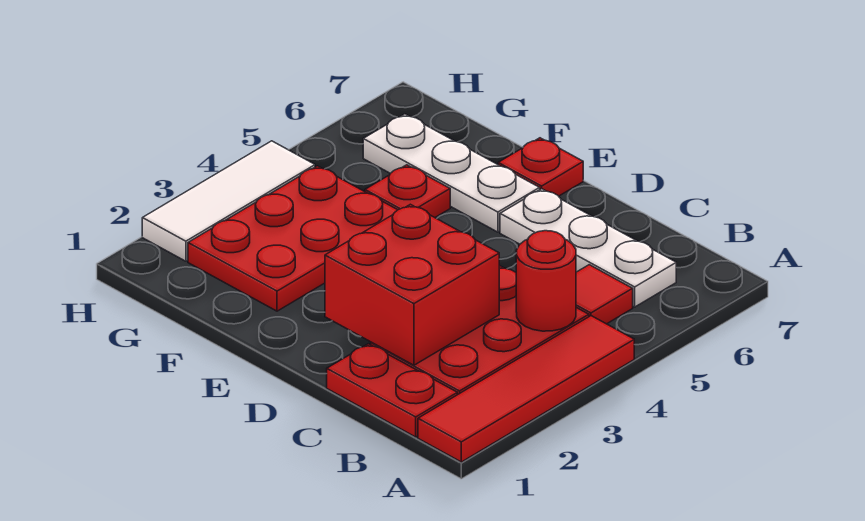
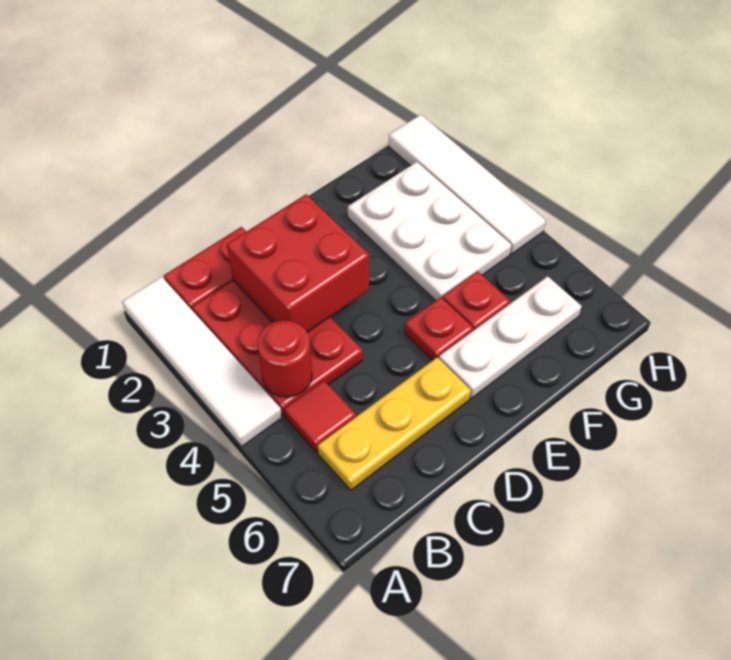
red 1x4 tile [418,316,634,462] -> white 1x4 tile [122,277,282,446]
white 1x3 plate [500,189,676,307] -> yellow 1x3 plate [318,357,471,490]
red 1x1 plate [498,138,583,196] -> red 1x1 plate moved to [405,297,474,361]
red 2x3 plate [188,166,397,311] -> white 2x3 plate [348,162,512,301]
white 1x3 tile [142,141,315,261] -> white 1x4 tile [388,115,546,254]

